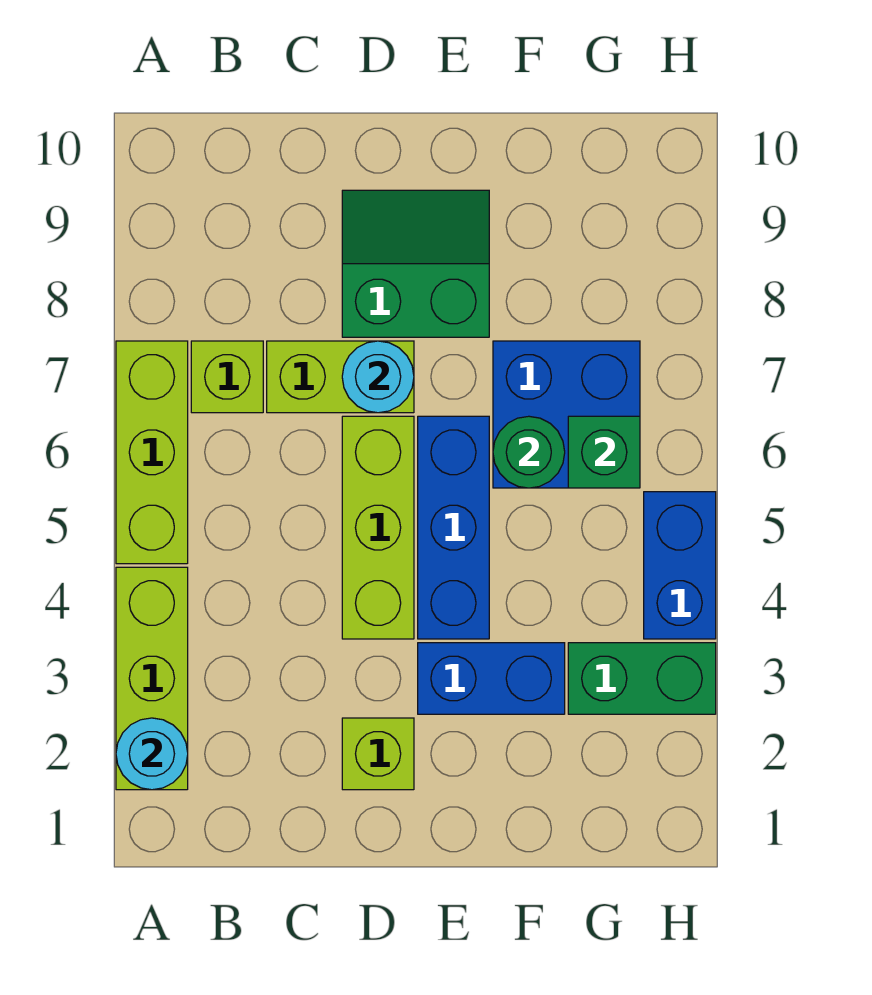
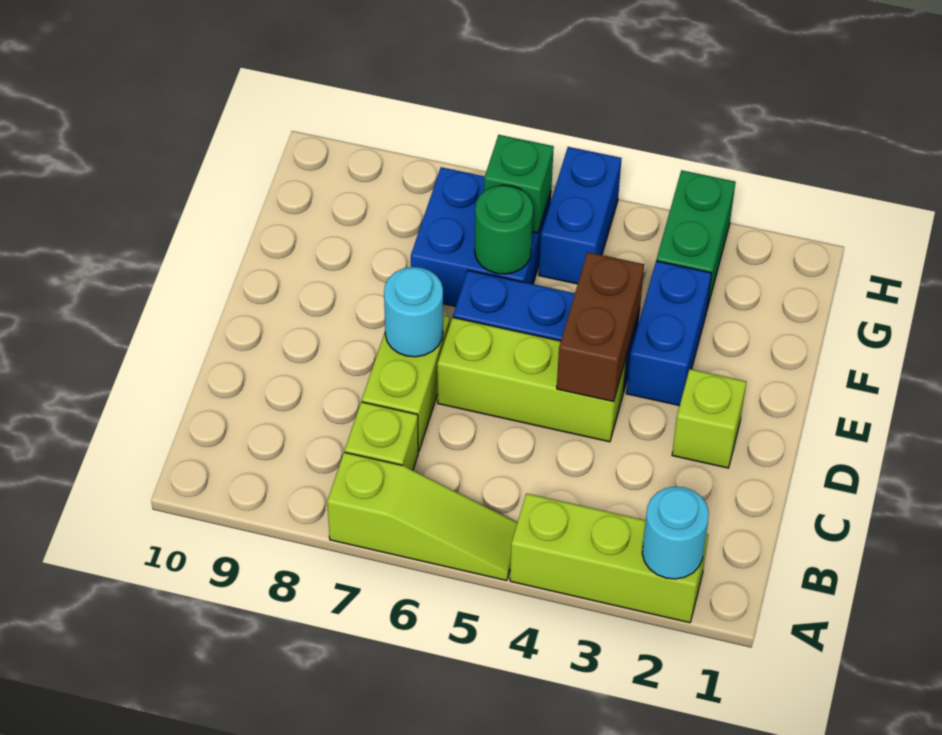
lime 1x3 brick [116,341,188,564] -> lime 1x3 slope [327,452,518,581]
none -> brown 1x2 brick [557,252,644,402]
green 2x2 slope [342,190,489,337] -> none
blue 1x2 brick [644,492,716,639] -> blue 1x2 brick turned to [539,147,622,284]

